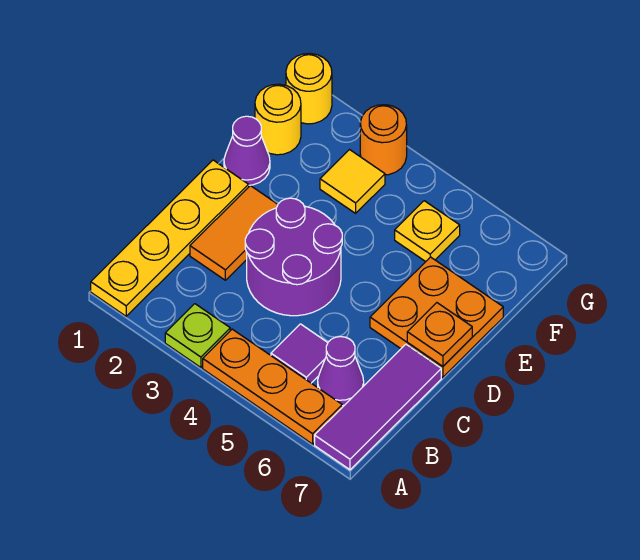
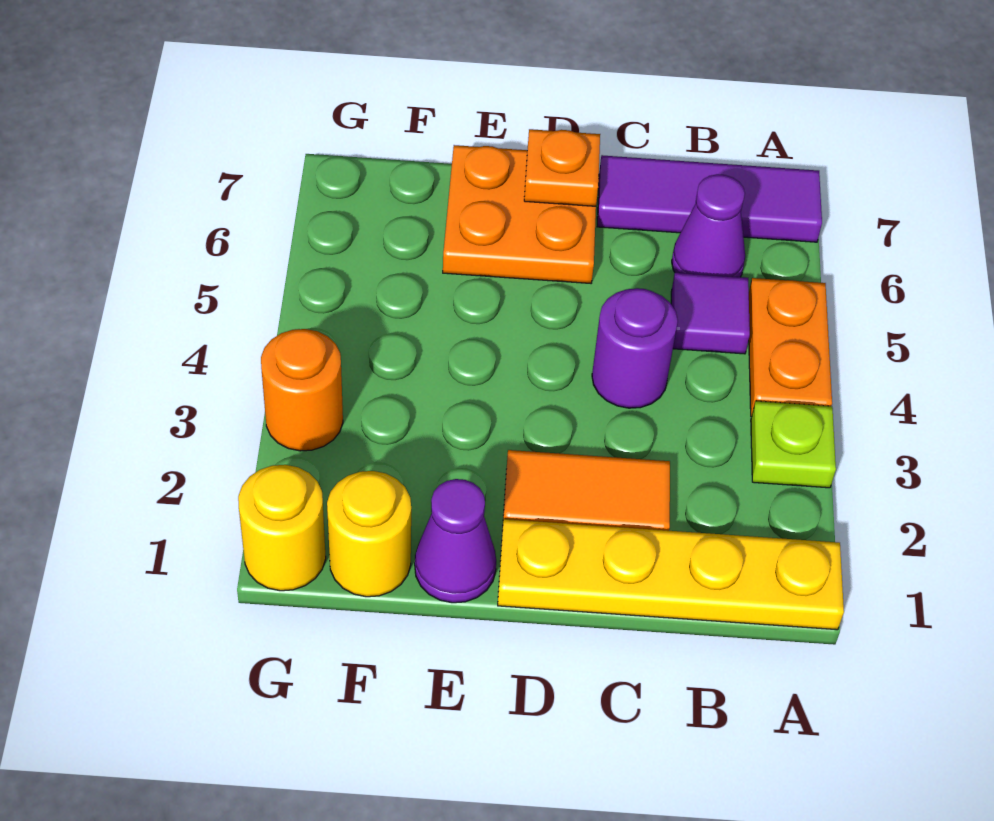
orange 1x3 plate [203,329,342,444] -> orange 1x2 plate [749,278,832,417]
purple 2x2 round brick [245,198,342,316] -> purple 1x1 round brick [592,288,678,408]
yellow 1x1 tile [320,150,385,213] -> none
yellow 1x1 plate [395,201,460,262] -> none

